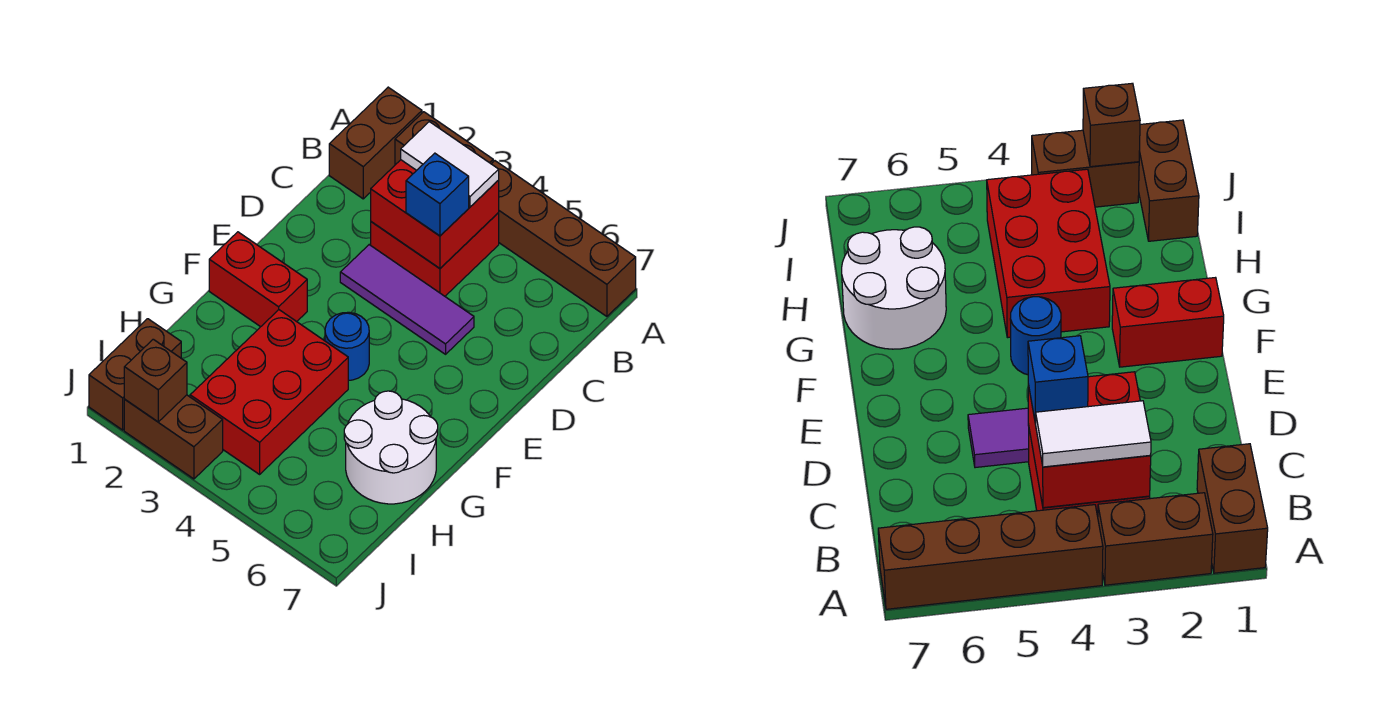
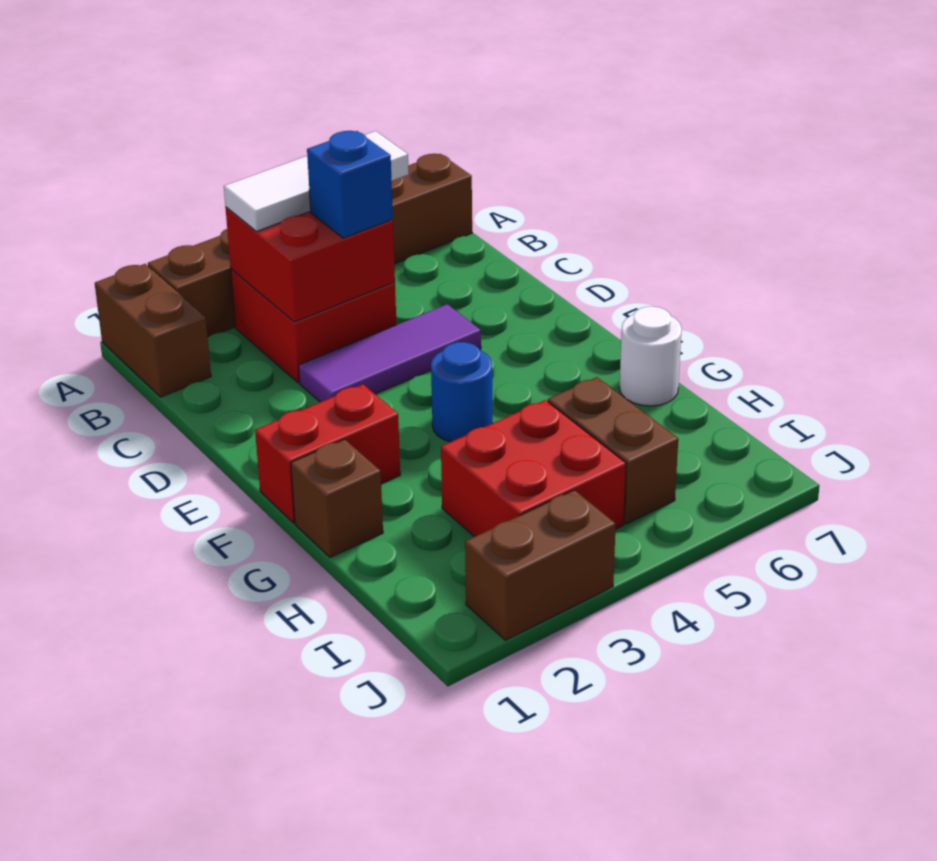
white 1x2 tile [401,122,499,207] -> white 1x3 tile [224,131,409,231]
red 2x3 brick [190,310,348,474] -> red 2x2 brick [441,400,626,537]
white 2x2 round brick [344,391,438,504] -> white 1x1 round brick [619,306,682,406]
brown 1x2 brick [89,319,181,430] -> brown 1x2 brick moved to [548,377,678,524]
brown 1x1 brick [124,339,187,422] -> brown 1x1 brick moved to [291,439,383,557]

